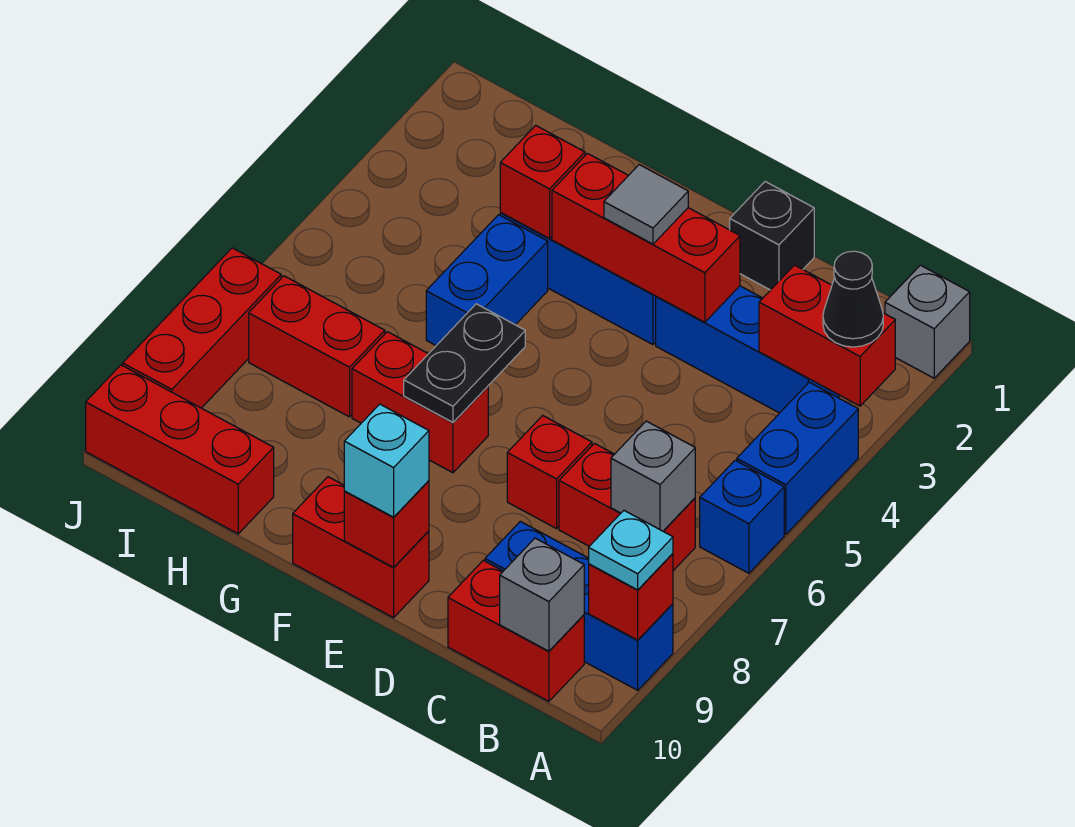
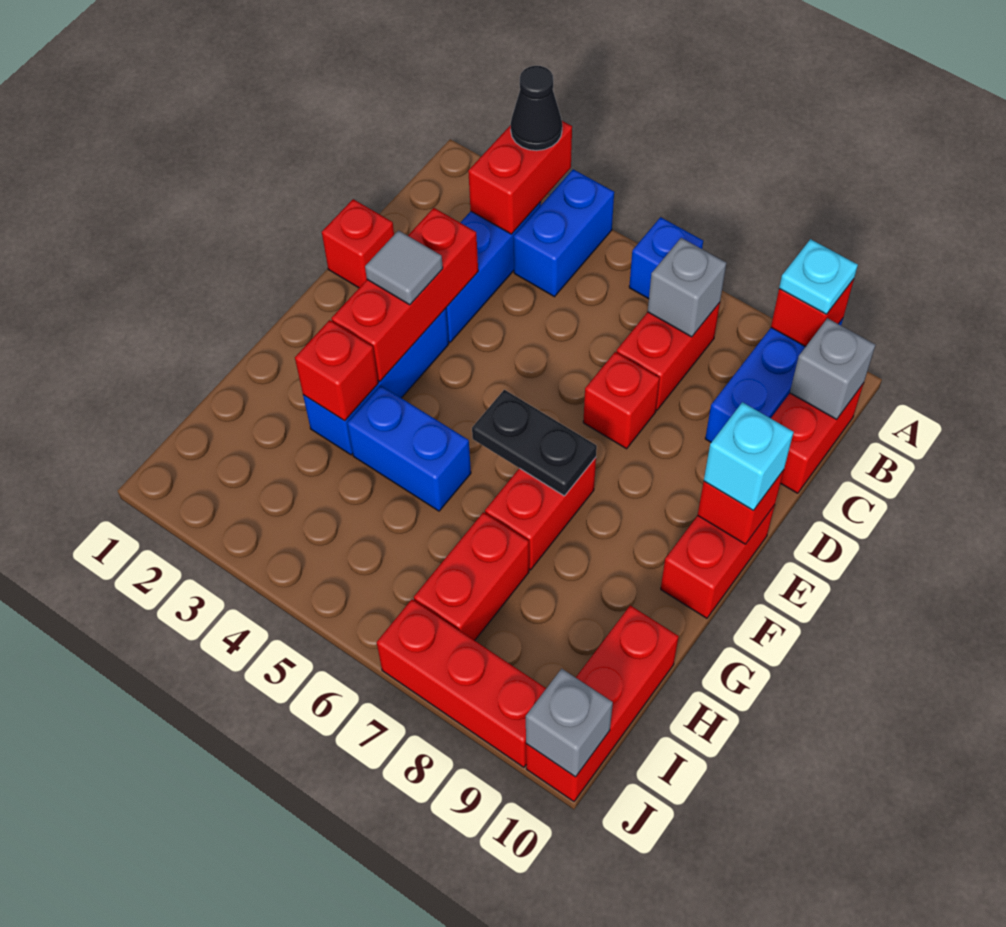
grey 1x1 brick [885,265,970,378] -> grey 1x1 brick moved to [526,669,613,777]
blue 1x2 brick [737,382,858,534] -> blue 1x2 brick turned to [514,169,614,297]
black 1x1 brick [730,182,814,290] -> red 1x1 brick [322,199,394,288]

